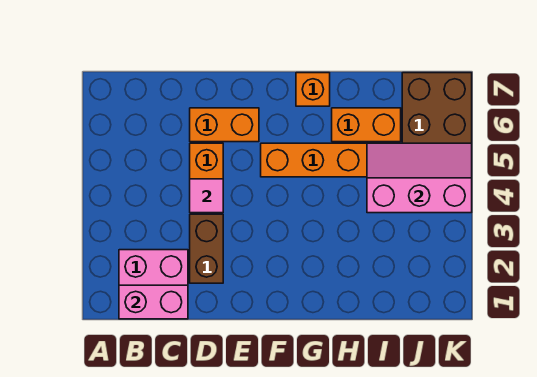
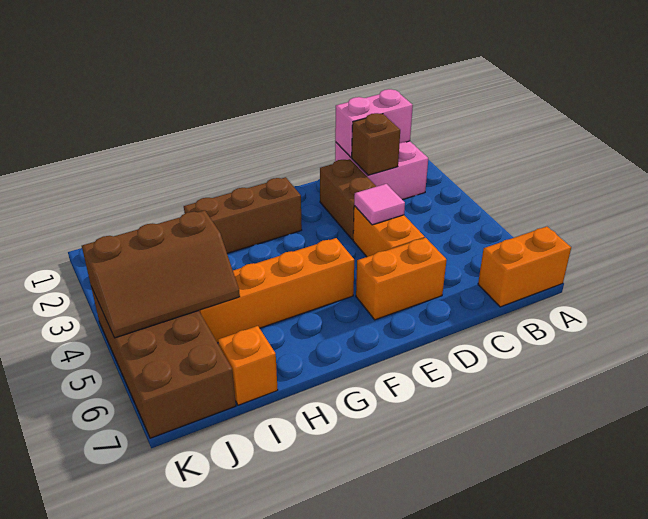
none -> brown 1x1 brick [352,113,400,175]
none -> brown 1x3 brick [184,177,302,253]
orange 1x1 brick [296,73,330,106] -> orange 1x1 brick moved to [218,326,278,405]
orange 1x2 brick [332,108,401,142] -> orange 1x2 brick moved to [478,227,571,307]
pink 2x3 slope [367,143,472,213] -> brown 2x3 slope [82,210,240,338]

